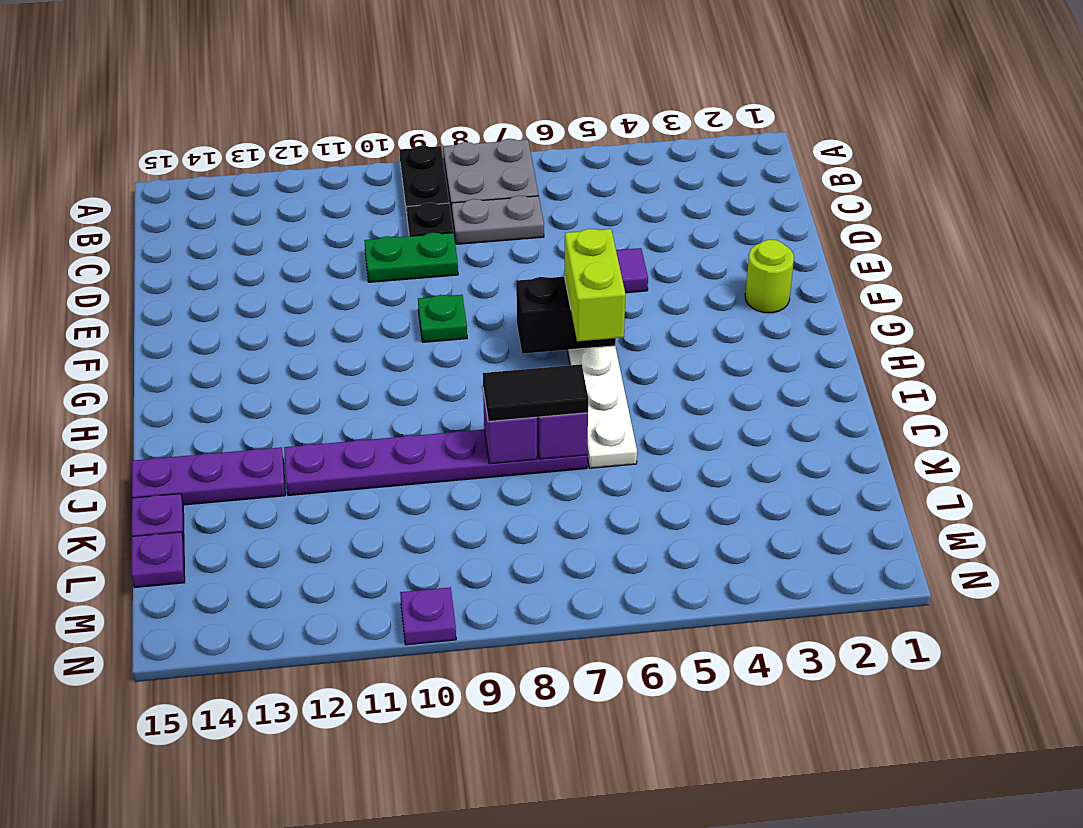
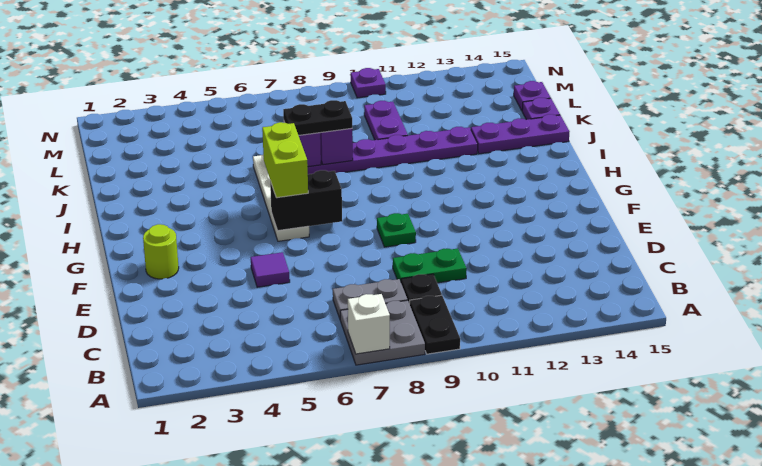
none -> white 1x1 brick [348,294,390,354]
black 1x2 tile [483,364,588,421] -> black 1x2 plate [283,100,352,135]
none -> purple 1x2 plate [364,101,408,140]

